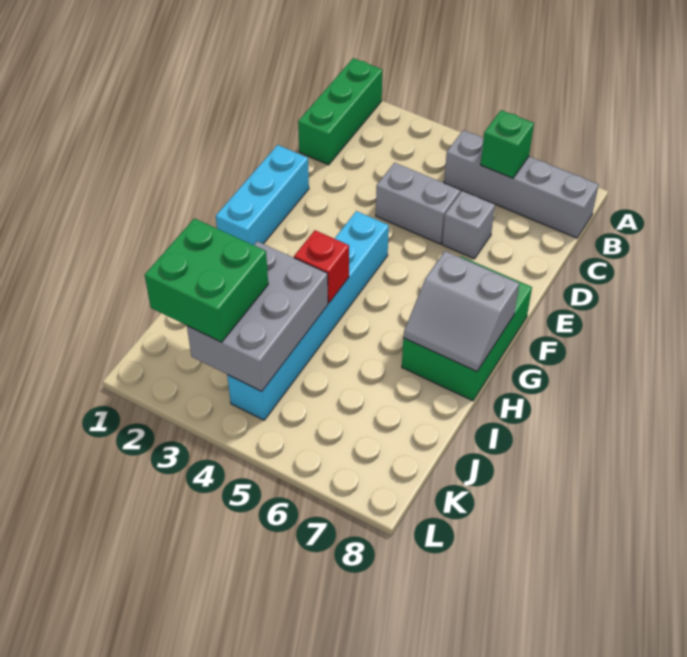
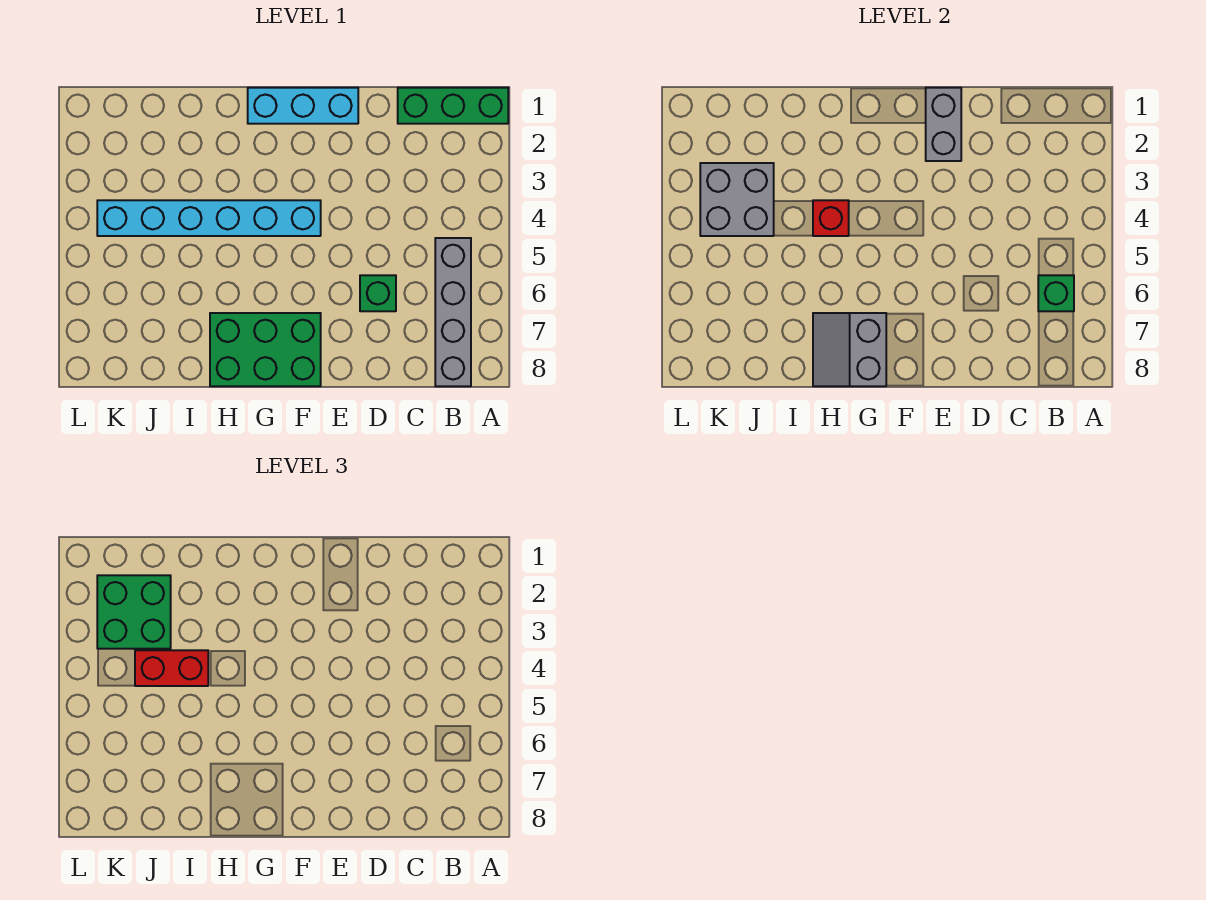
grey 1x2 brick [376,163,460,244] -> grey 1x2 brick moved to [926,88,961,161]
grey 1x1 brick [442,191,495,259] -> green 1x1 brick [360,275,396,311]
grey 2x3 brick [187,241,328,391] -> grey 2x2 brick [700,163,774,236]
none -> red 1x2 brick [135,650,208,686]

